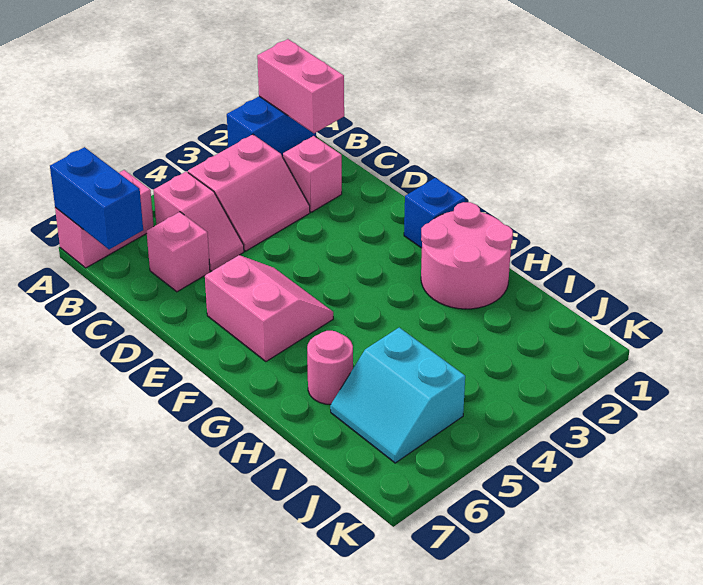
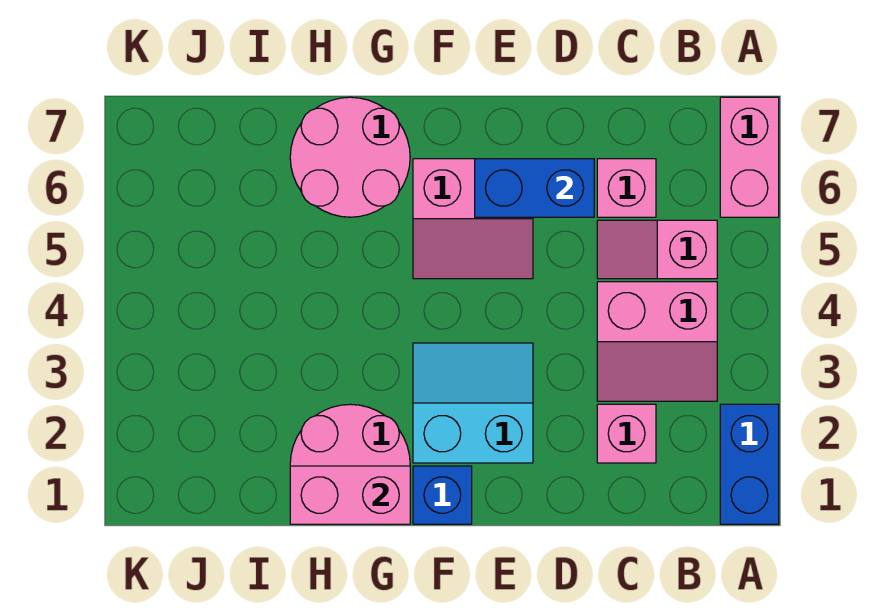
pink 1x2 brick [257,39,344,133] -> pink 1x2 brick moved to [290,466,410,524]
blue 1x2 brick [50,147,143,249] -> blue 1x2 brick moved to [475,159,594,217]
pink 2x2 slope [188,134,310,251] -> pink 2x2 slope turned to [597,282,717,401]
pink 1x1 round brick [307,331,353,404] -> pink 2x2 round brick [290,97,410,217]
cyan 2x2 slope [330,328,465,463] -> cyan 2x2 slope moved to [413,343,533,463]

